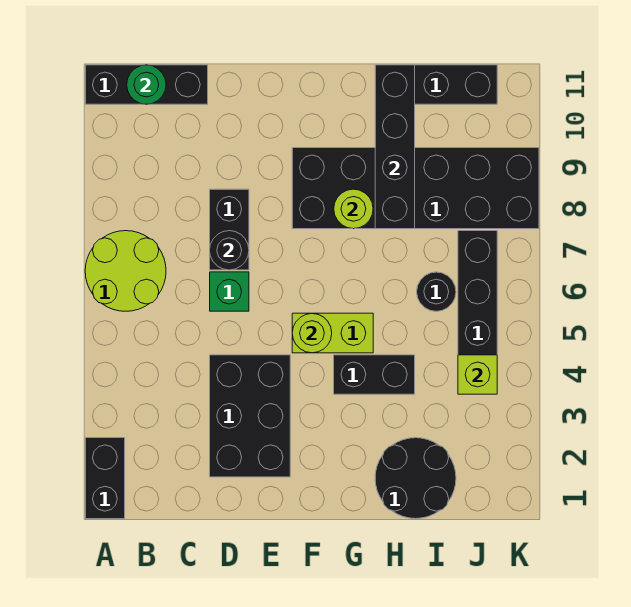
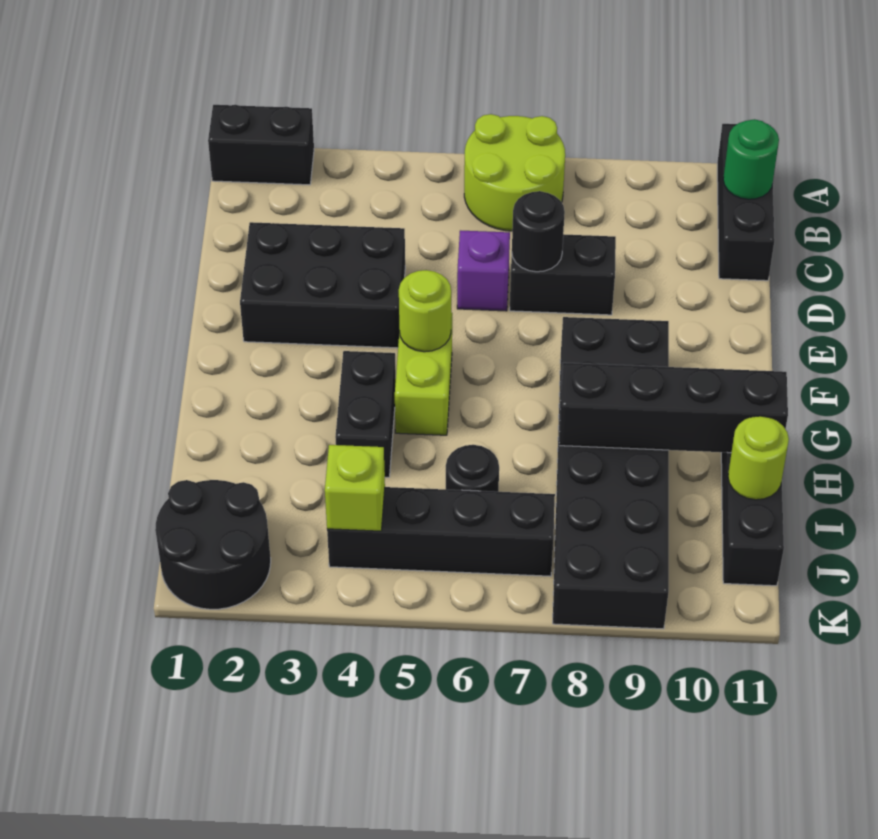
green 1x1 brick [210,272,249,311] -> purple 1x1 brick [457,230,510,311]
lime 1x1 round brick [334,189,373,229] -> lime 1x1 round brick moved to [728,416,789,500]
black 2x2 round brick [375,438,456,519] -> black 2x2 round brick moved to [155,480,271,609]

